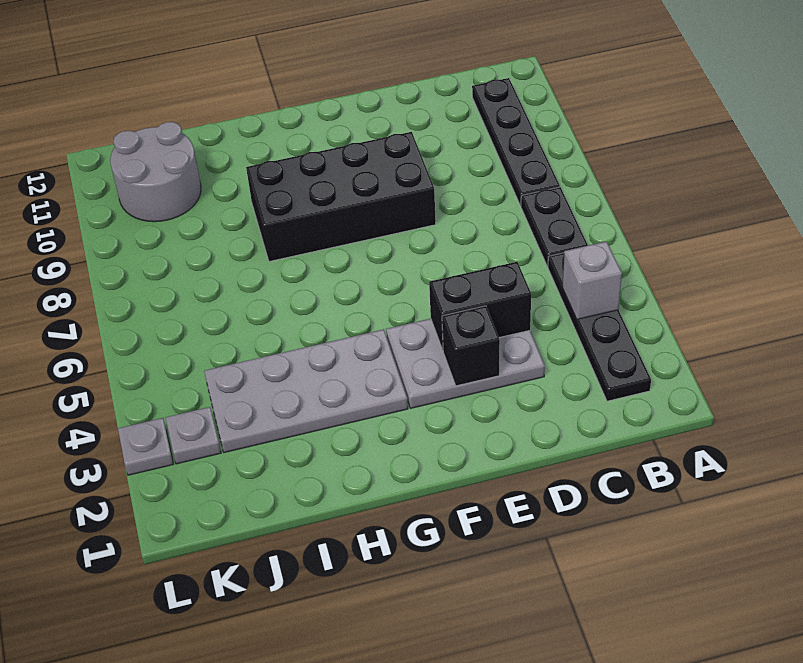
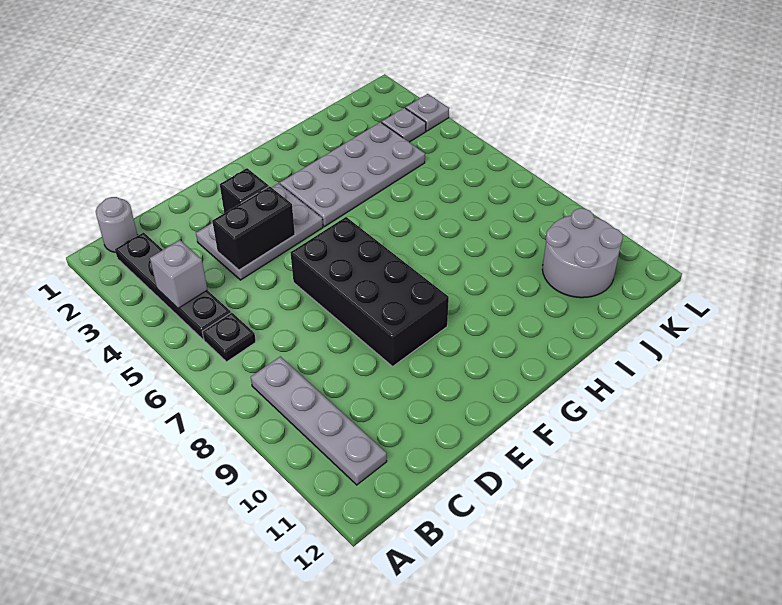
none -> grey 1x1 round brick [96,197,138,253]
black 1x2 plate [521,187,588,266] -> black 1x1 plate [202,312,256,362]
black 1x4 plate [472,78,560,206] -> grey 1x4 plate [251,356,387,485]
black 2x4 brick [246,132,436,262] -> black 2x4 brick turned to [291,217,449,366]

